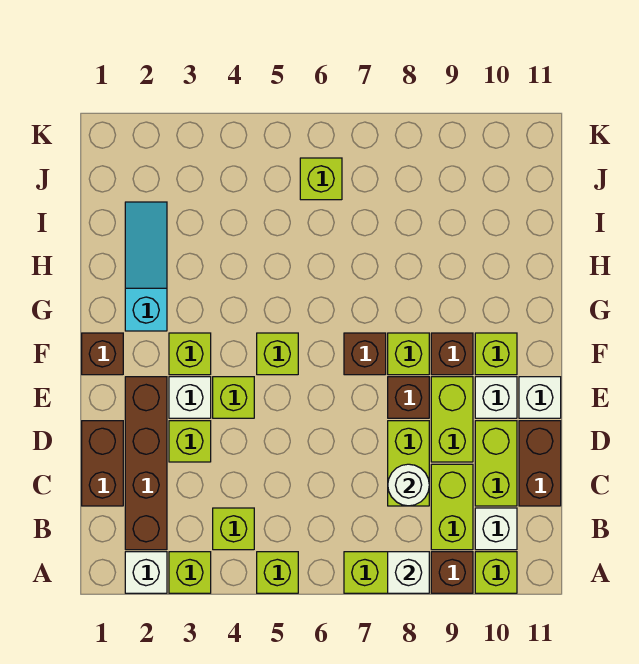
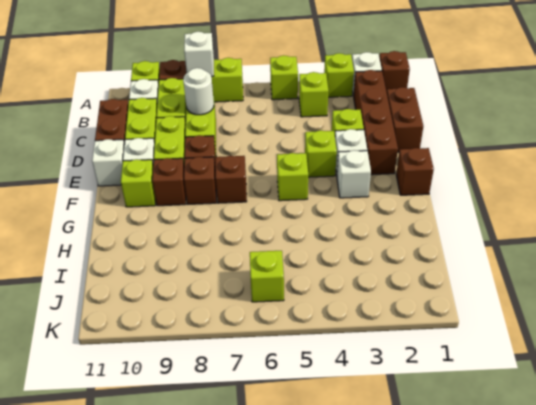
none -> brown 1x1 brick [379,51,410,92]
lime 1x1 brick [169,333,211,375] -> white 1x1 brick [337,150,371,198]
lime 1x1 brick [388,333,429,375] -> brown 1x1 brick [184,157,216,204]
cyan 1x3 slope [125,202,167,331] -> none

